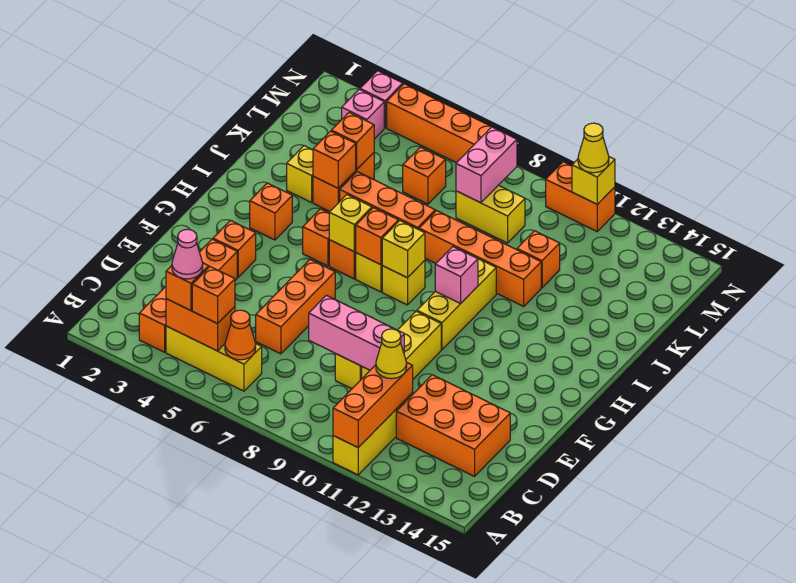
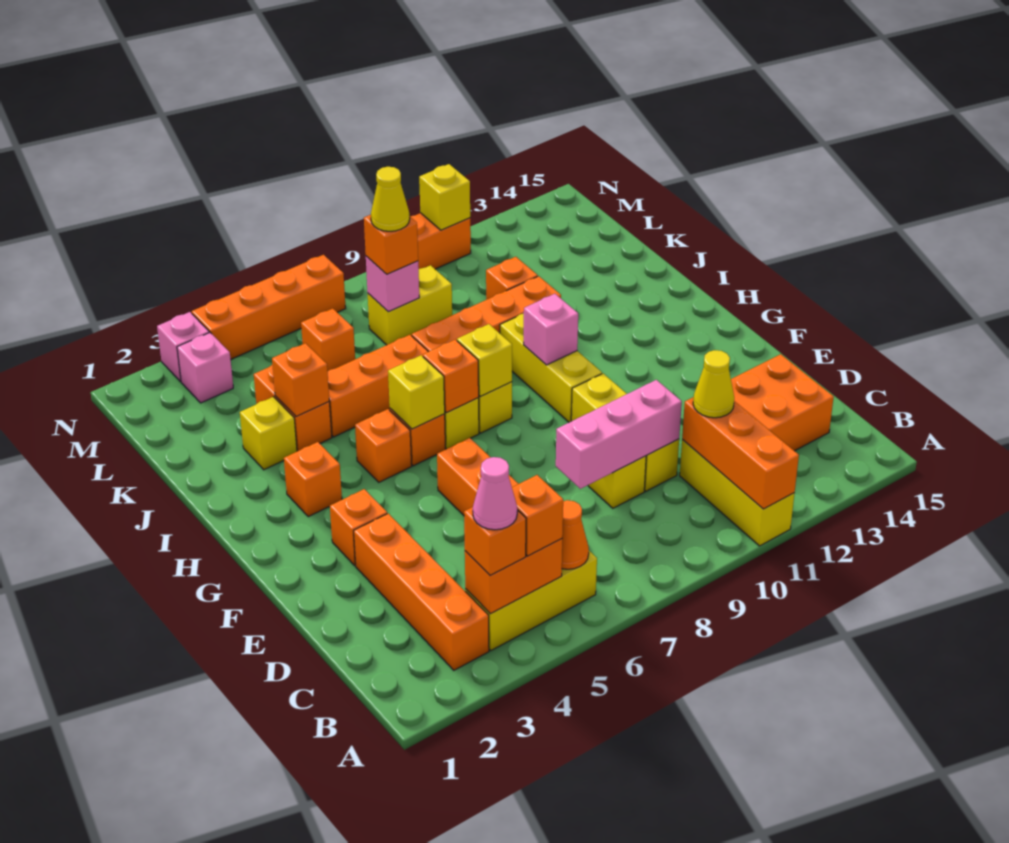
orange 1x1 brick [331,113,374,169] -> orange 1x1 brick moved to [364,215,418,274]
pink 1x2 brick [456,127,517,203] -> pink 1x1 brick [366,256,419,312]
yellow 1x1 cone [578,123,609,173] -> yellow 1x1 cone moved to [371,167,410,231]

